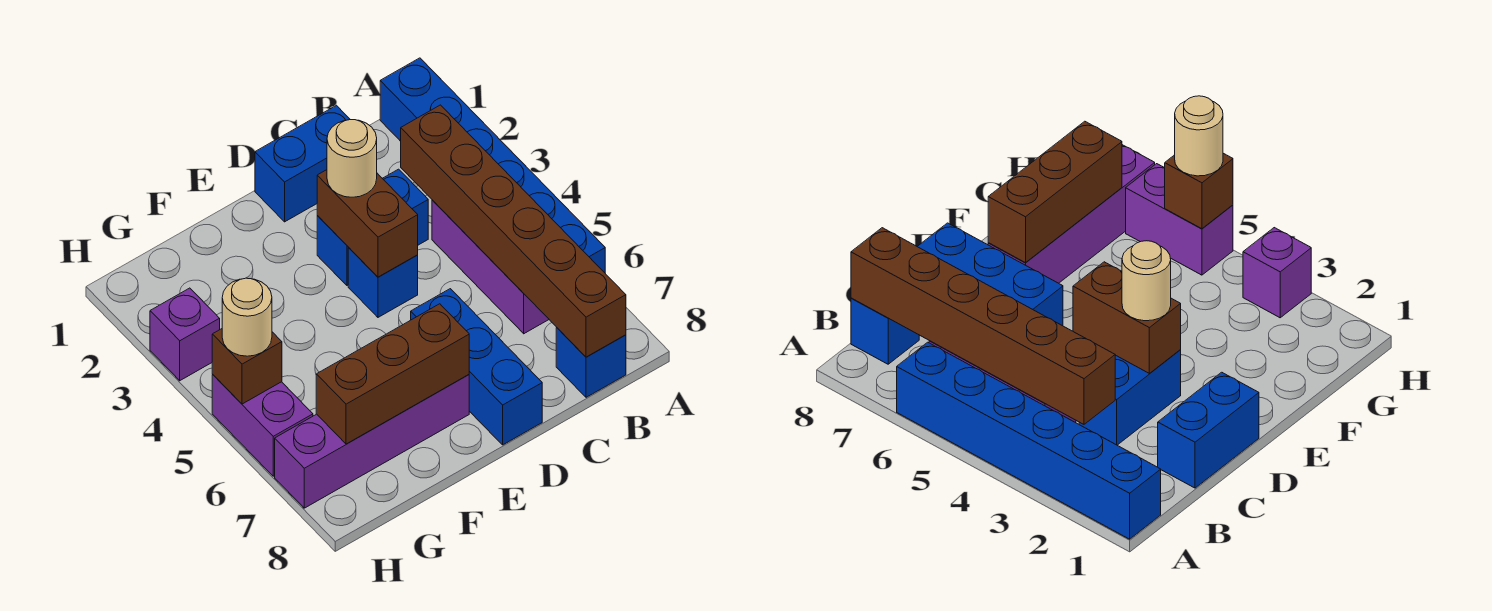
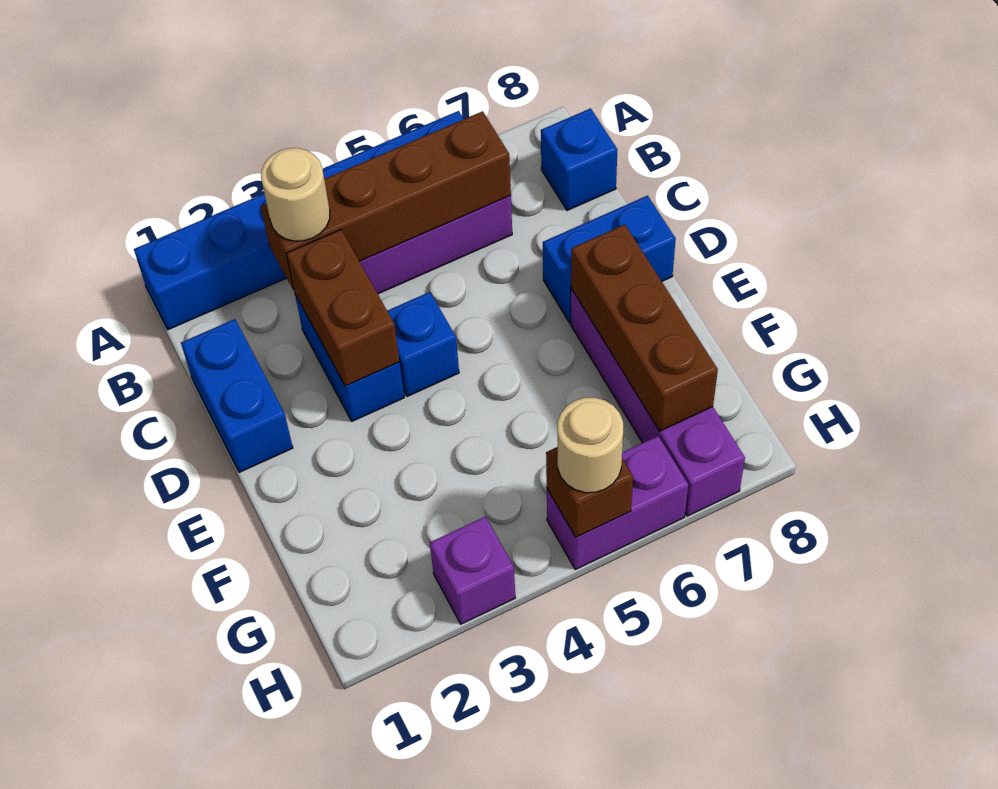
brown 1x6 brick [401,105,626,357] -> brown 1x4 brick [261,111,511,290]
brown 1x2 brick [317,170,418,277] -> brown 1x2 brick turned to [286,230,399,386]
tan 1x1 round brick [327,120,377,197] -> tan 1x1 round brick moved to [261,148,330,241]
blue 1x3 brick [411,289,542,445] -> blue 1x2 brick [543,196,676,323]

